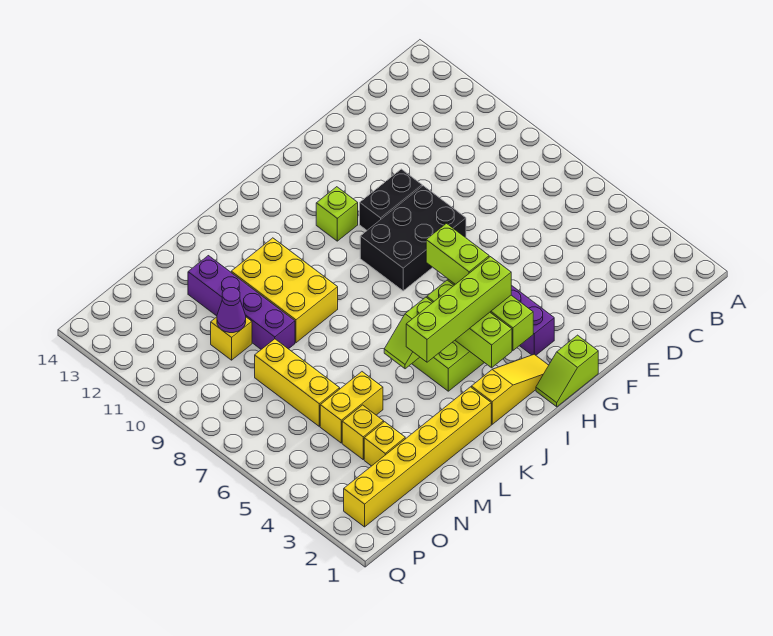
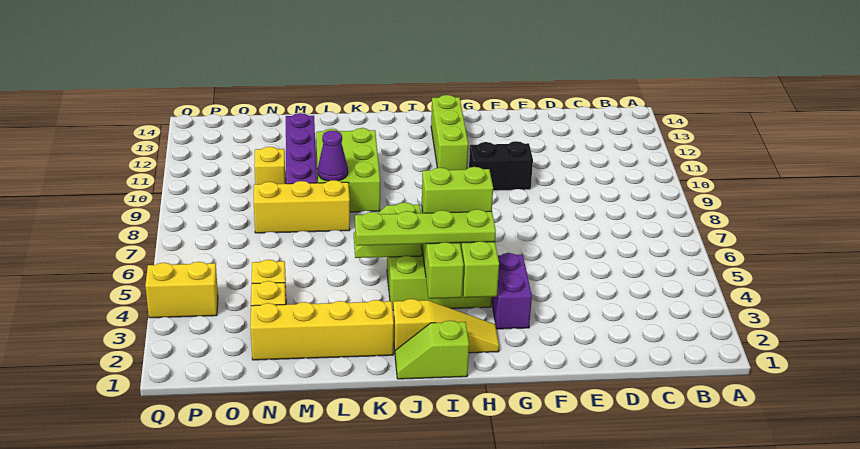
black 2x3 brick [360,186,466,291] -> none
lime 1x2 slope [536,335,598,407] -> lime 1x2 slope moved to [395,320,469,379]
lime 1x4 brick [406,257,511,362] -> lime 1x4 plate [355,209,496,246]
lime 1x2 brick [426,224,489,284] -> lime 1x2 brick turned to [422,167,493,213]
lime 1x1 brick [316,187,358,241] -> lime 1x3 brick [431,95,468,170]
yellow 1x6 brick [344,387,491,527] -> yellow 1x4 brick [250,300,394,360]
yellow 2x3 brick [231,238,338,343] -> lime 2x3 brick [316,128,380,212]
yellow 1x2 brick [320,372,383,443] -> yellow 1x2 brick moved to [145,262,218,318]
yellow 1x3 brick [255,339,340,426] -> yellow 1x3 brick turned to [254,180,350,233]
purple 1x1 cone [217,288,246,333] -> purple 1x1 cone moved to [318,131,348,181]

